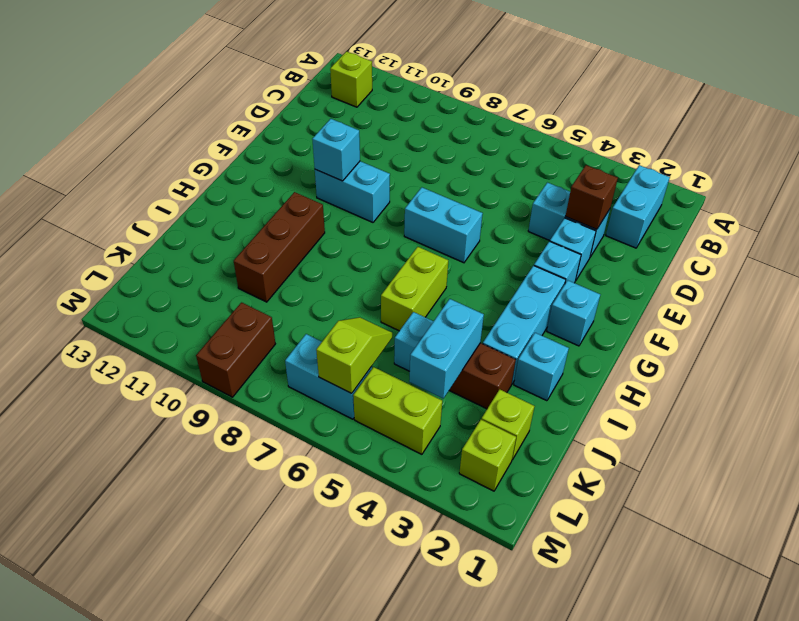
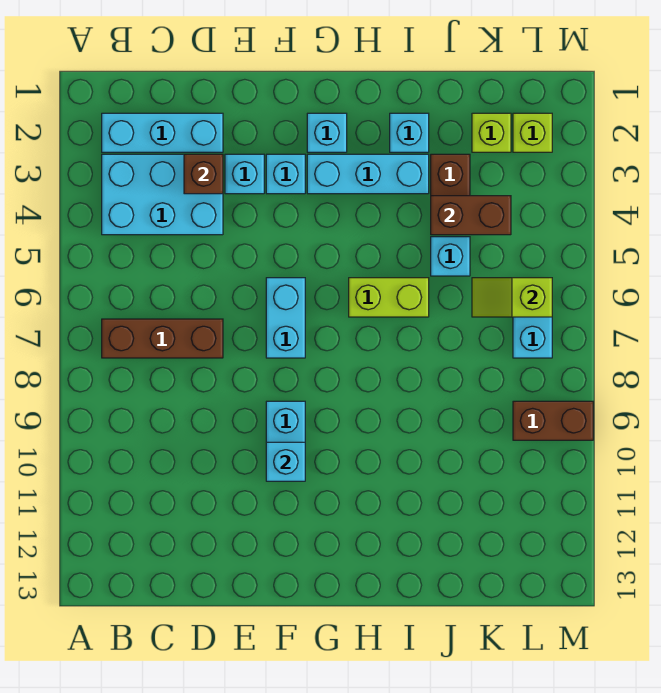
cyan 1x2 brick [606,165,670,248] -> cyan 1x3 brick [102,113,223,152]
lime 1x1 brick [330,52,372,107] -> none
cyan 1x2 brick [528,183,610,257] -> cyan 2x3 brick [102,154,223,235]
brown 1x3 brick [234,192,325,302] -> brown 1x3 brick moved to [102,319,223,358]
cyan 1x2 brick [409,299,484,398] -> brown 1x2 brick [431,196,511,235]
lime 1x2 brick [353,367,442,454] -> none

